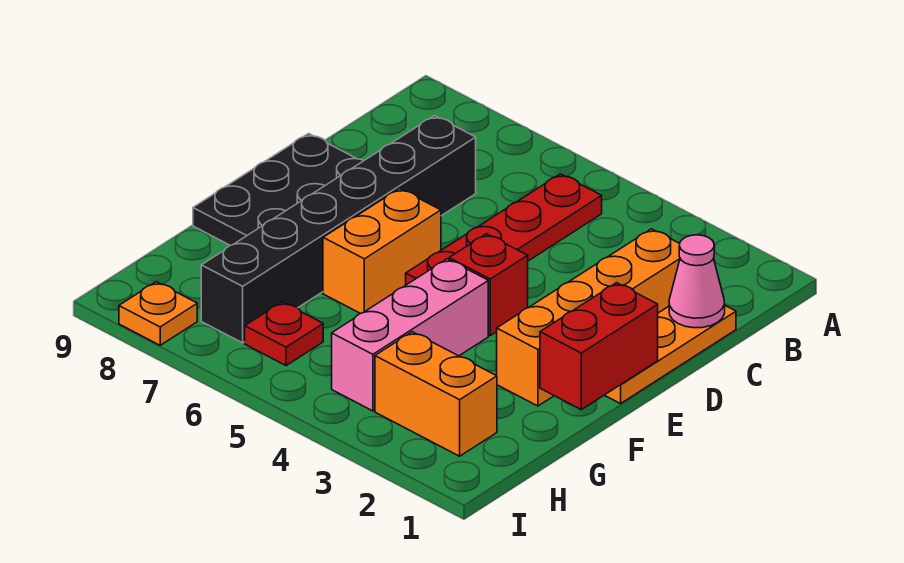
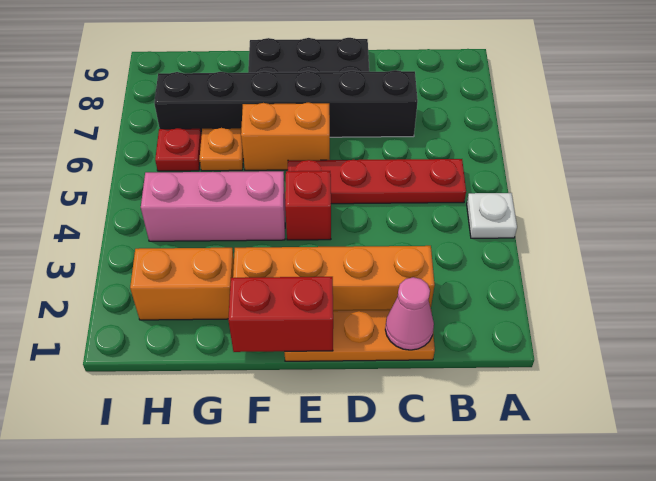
none -> white 1x1 plate [467,193,517,238]
orange 1x2 brick [375,332,497,456] -> orange 1x2 brick turned to [130,248,234,320]
orange 1x1 plate [119,282,197,345] -> orange 1x1 plate moved to [199,128,243,171]

